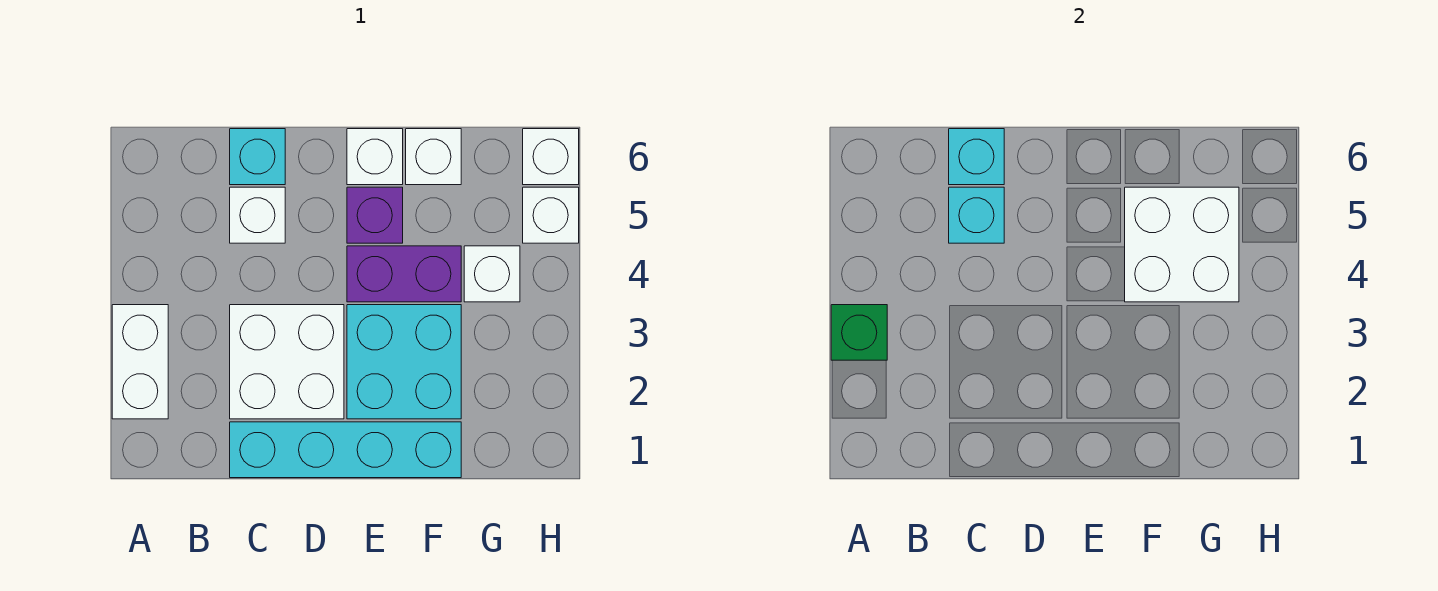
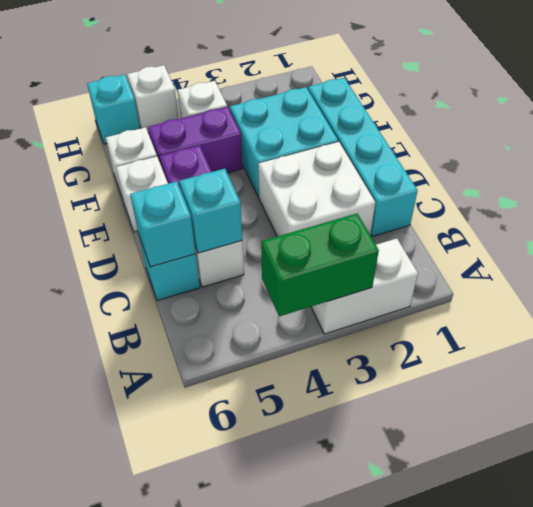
green 1x1 brick [831,305,887,360] -> green 1x2 brick [261,213,379,316]
purple 1x2 brick [347,246,461,302] -> purple 1x2 brick turned to [148,107,243,173]
white 2x2 brick [1125,187,1239,302] -> none
white 1x1 brick [523,129,579,185] -> cyan 1x1 brick [87,74,140,144]

